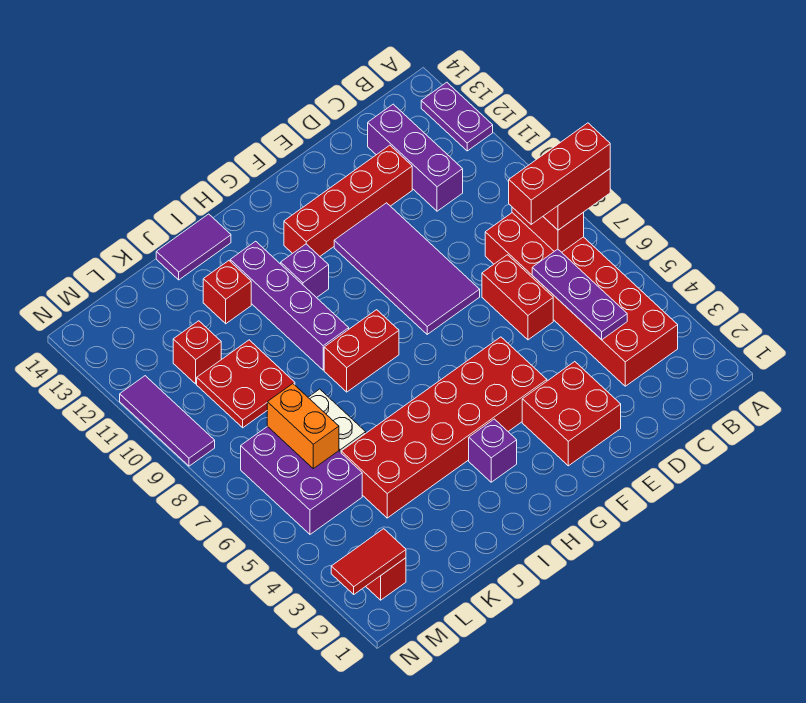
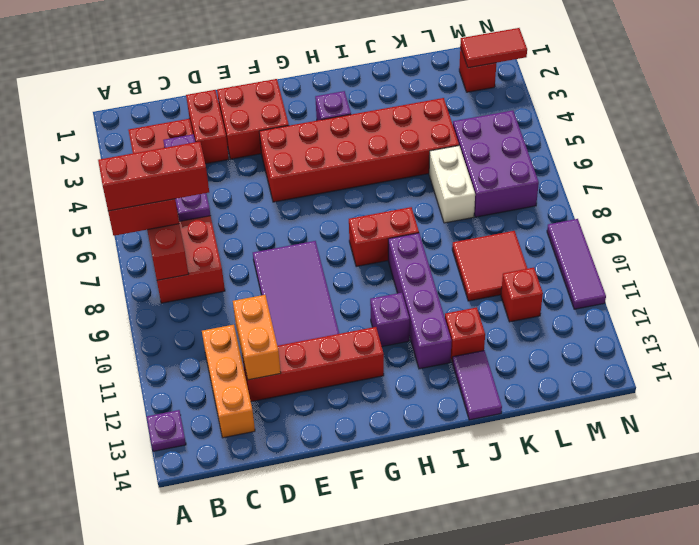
purple 1x2 plate [421,82,493,151] -> purple 1x1 plate [147,410,186,451]
purple 1x3 brick [368,104,463,211] -> orange 1x3 brick [202,325,255,438]
red 1x2 brick [482,255,553,340] -> red 1x2 brick moved to [186,90,229,164]
purple 1x2 tile [156,214,231,280] -> purple 1x2 tile turned to [452,351,502,420]
red 2x2 plate [197,340,295,428] -> red 2x2 tile [452,231,528,301]
orange 1x2 brick [267,384,339,469] -> orange 1x2 brick moved to [233,295,281,380]

